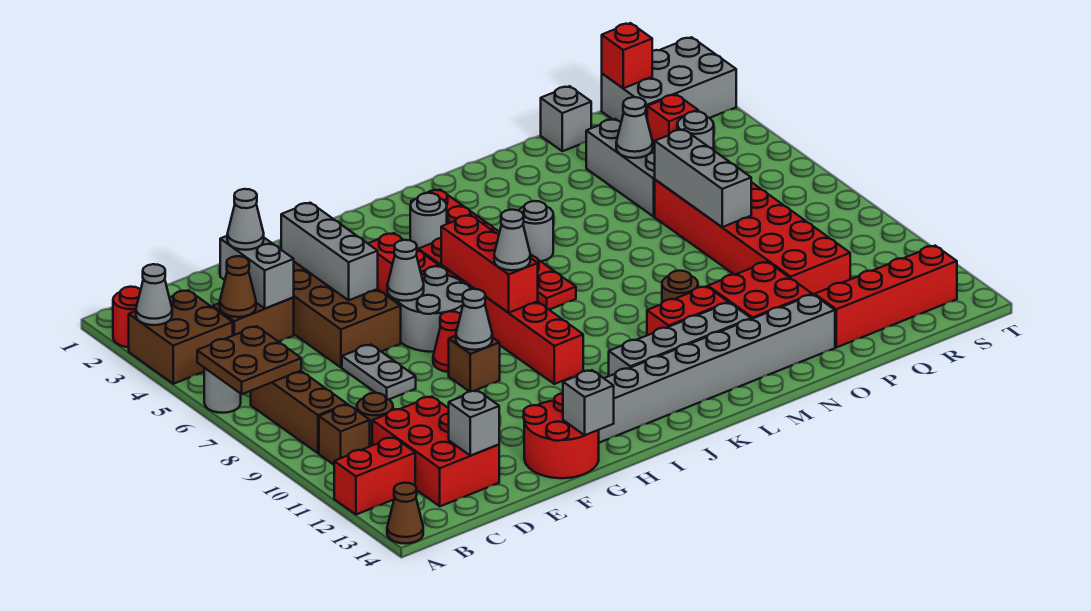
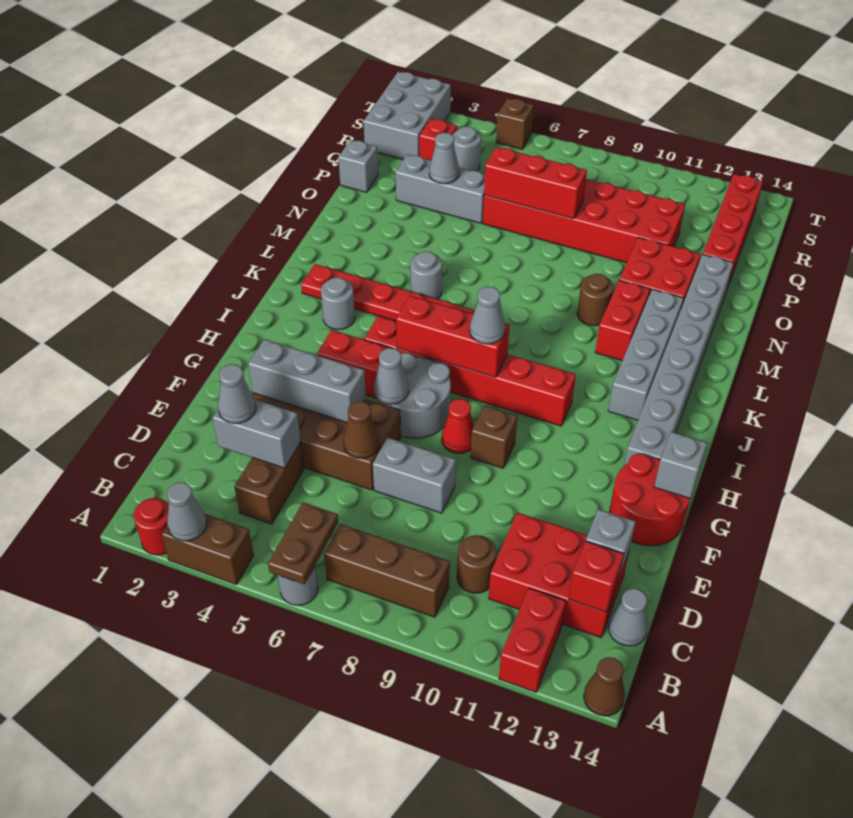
brown 2x2 brick [129,290,233,384] -> brown 1x2 brick [162,514,254,584]
brown 2x2 plate [197,326,301,394] -> brown 1x2 plate [268,503,338,584]
brown 1x1 brick [319,405,370,465] -> brown 1x1 brick moved to [496,98,534,149]
brown 1x1 cone [220,256,256,317] -> brown 1x1 cone moved to [343,401,380,458]
grey 1x2 plate [342,345,416,399] -> grey 1x2 brick [373,437,456,513]
grey 1x1 cone [456,289,492,350] -> grey 1x1 cone moved to [608,588,648,646]
grey 1x3 brick [655,129,751,227] -> red 1x3 brick [484,147,587,219]
red 1x1 brick [602,23,652,88] -> red 1x1 brick moved to [569,541,624,612]

